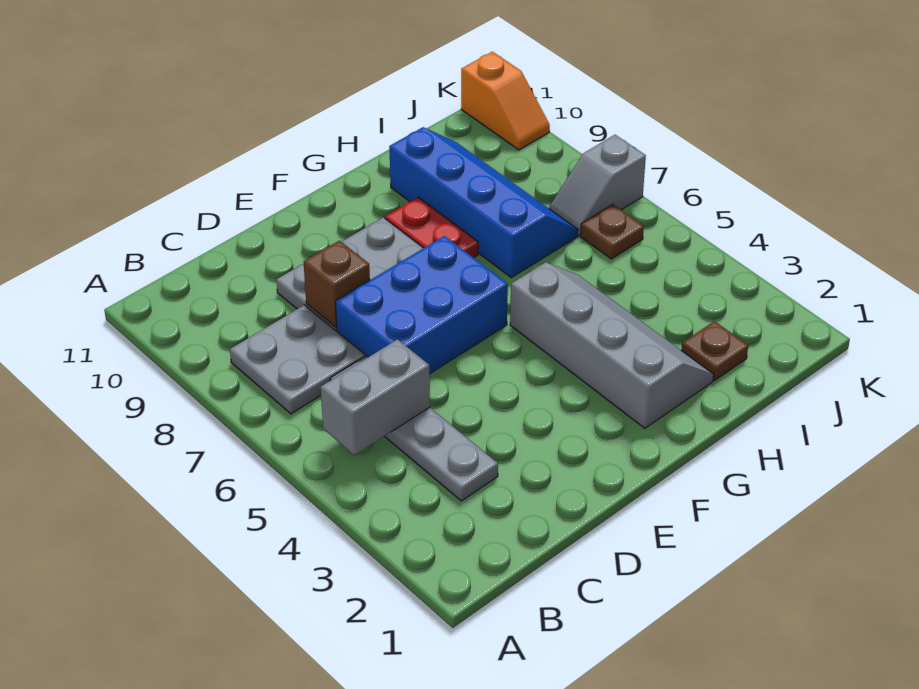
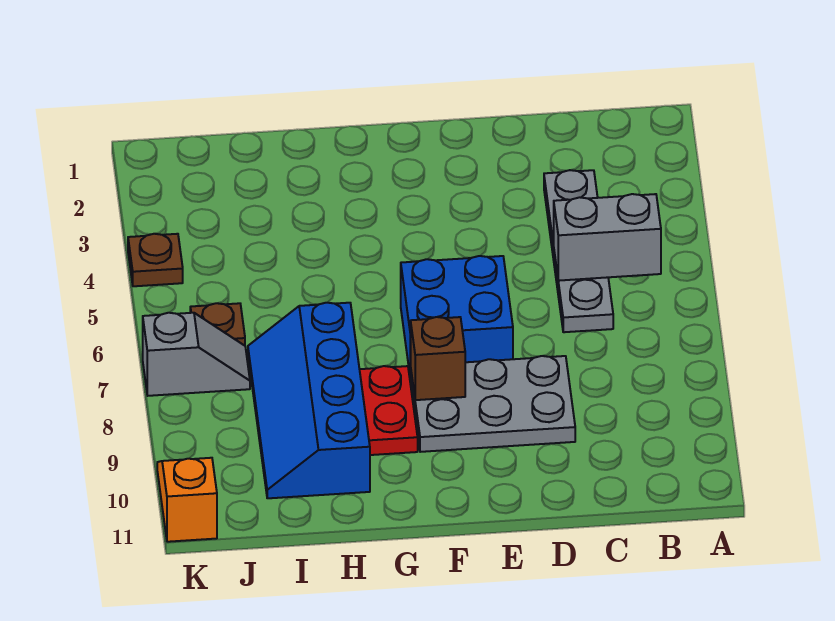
grey 2x2 plate [230,305,365,414] -> none
blue 2x3 brick [336,236,508,373] -> blue 2x2 brick [401,256,513,379]
brown 1x1 brick [304,241,370,327] -> brown 1x1 brick moved to [410,317,465,400]
grey 2x4 slope [510,262,714,428] -> none
brown 1x1 plate [681,321,748,380] -> brown 1x1 plate moved to [128,234,183,286]

